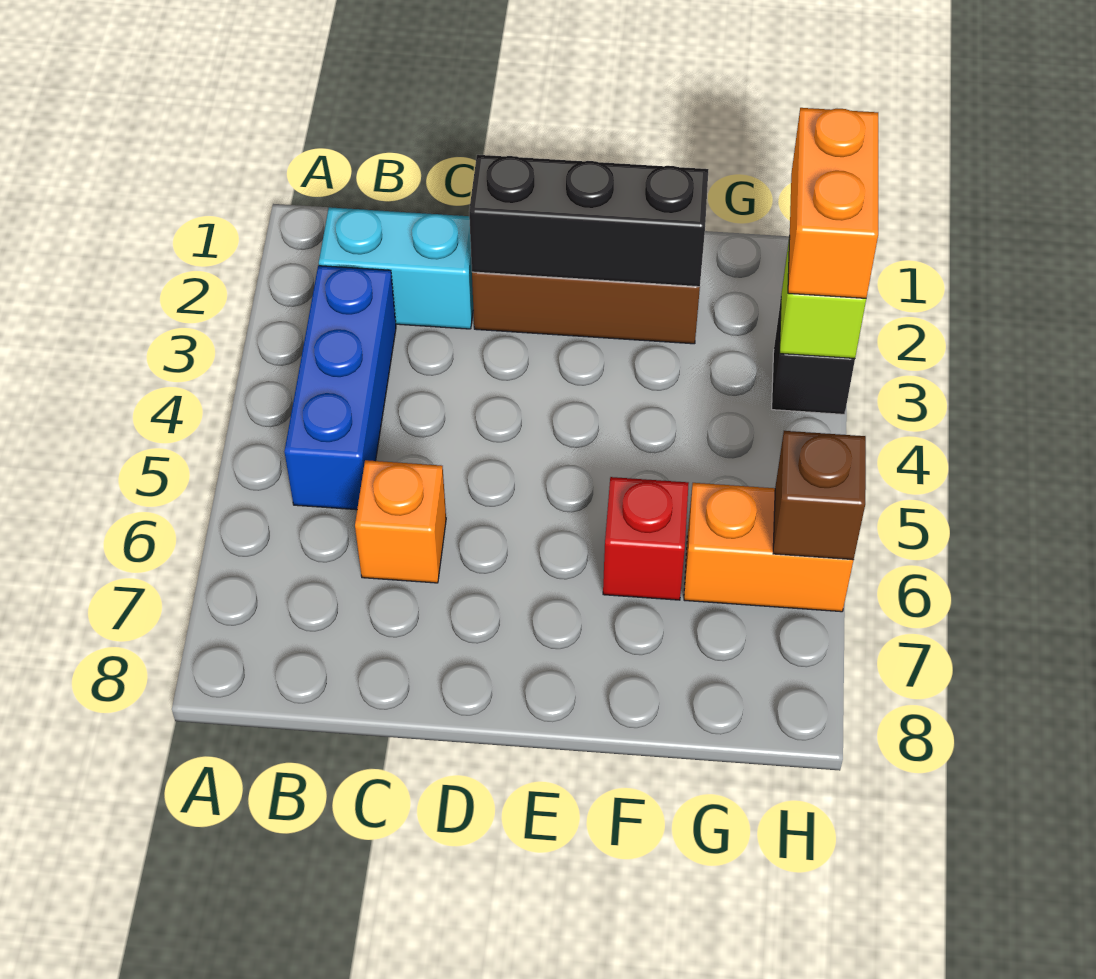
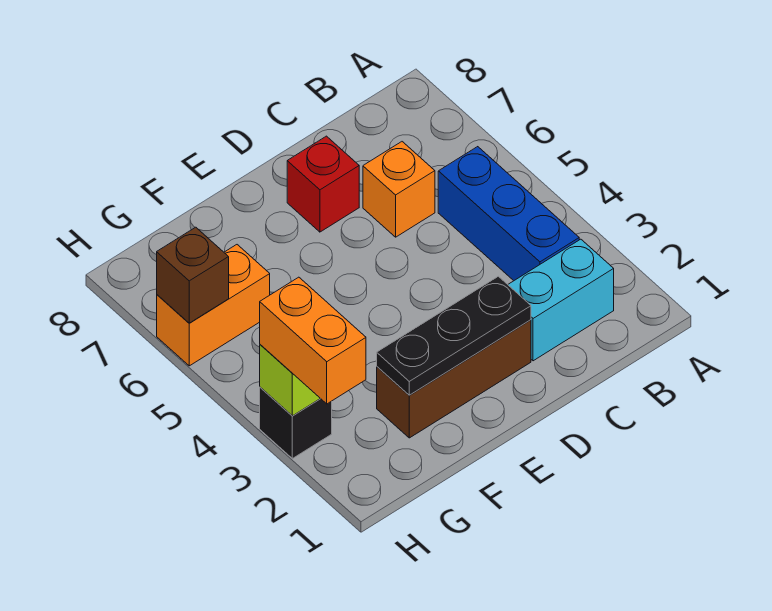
black 1x3 brick [469,155,709,287] -> black 1x3 plate [377,276,531,395]
red 1x1 brick [603,477,689,600] -> red 1x1 brick moved to [287,136,359,232]

